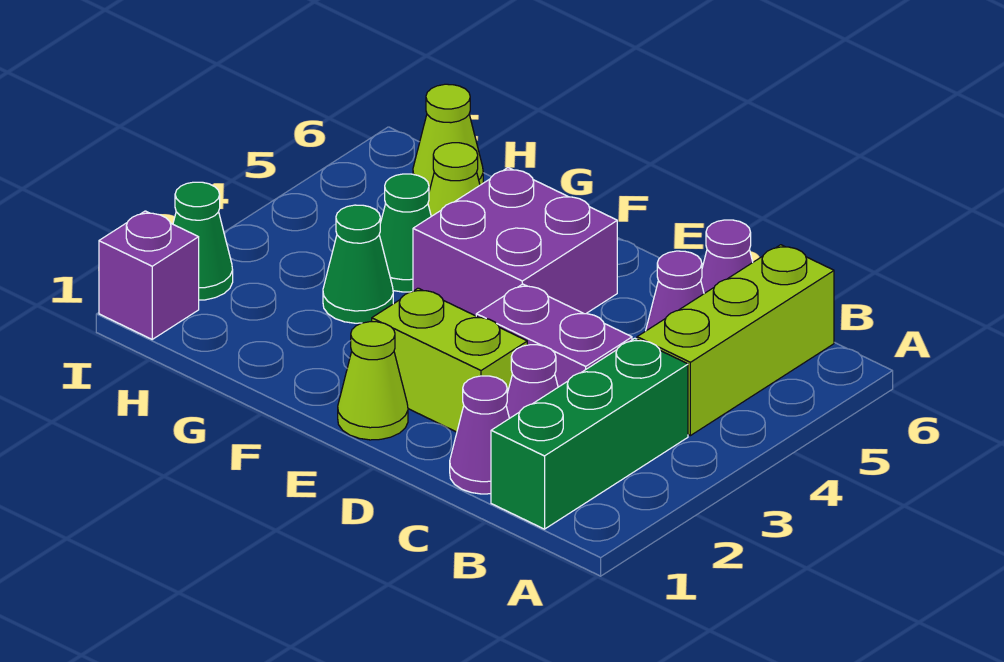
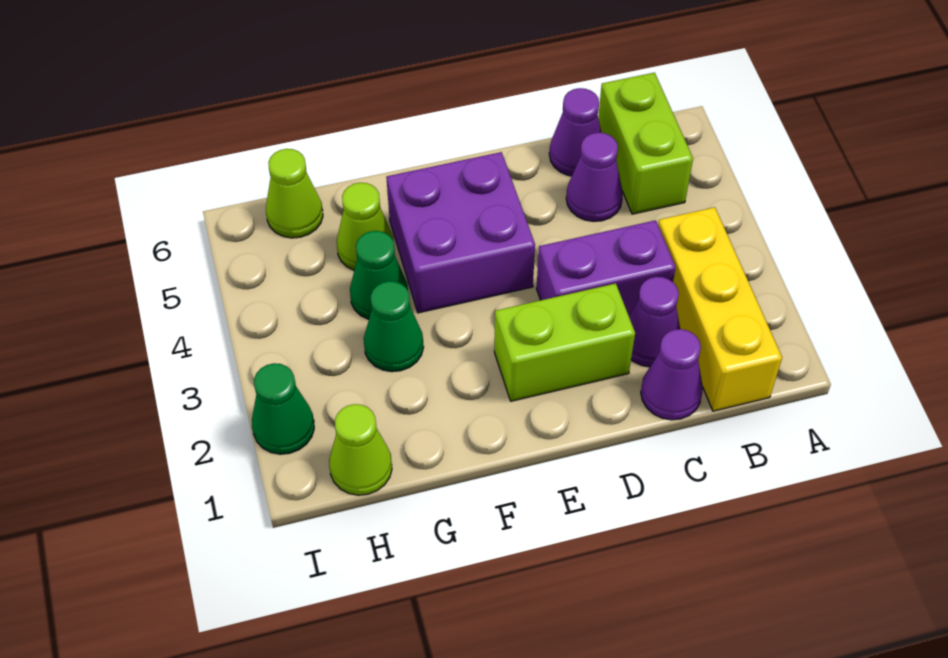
green 1x3 brick [491,338,688,529] -> yellow 1x3 brick [658,207,782,411]
lime 1x3 brick [637,245,834,436] -> lime 1x2 brick [598,73,693,214]
lime 1x1 cone [338,322,408,440] -> lime 1x1 cone moved to [329,404,392,495]
purple 1x1 brick [99,211,199,339] -> none

